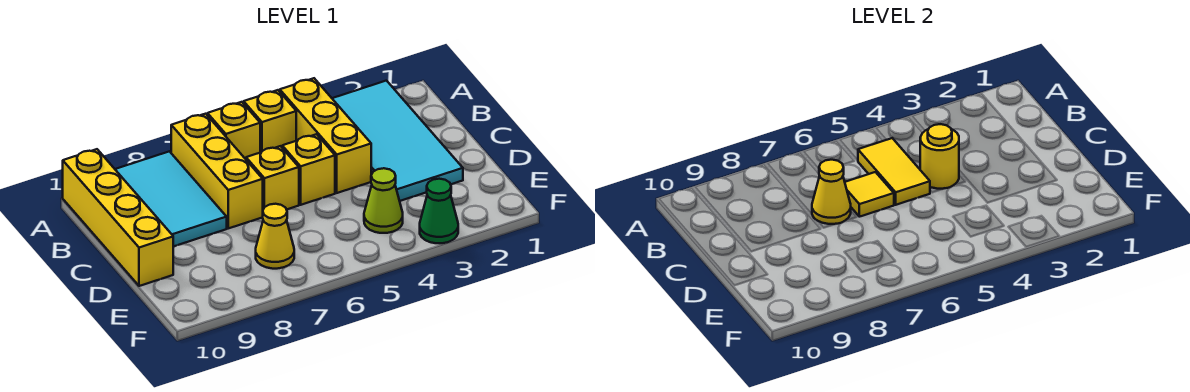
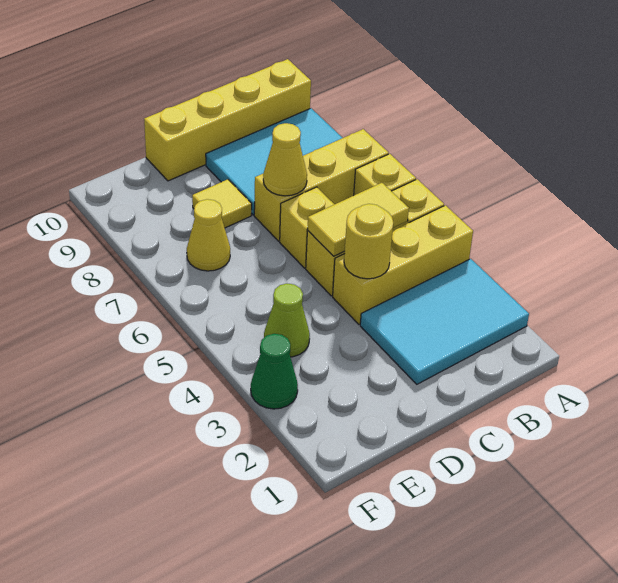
cyan 2x4 tile [332,81,463,201] -> cyan 2x3 tile [360,259,529,384]
yellow 1x1 tile [845,172,894,217] -> yellow 1x1 tile moved to [192,179,252,228]

